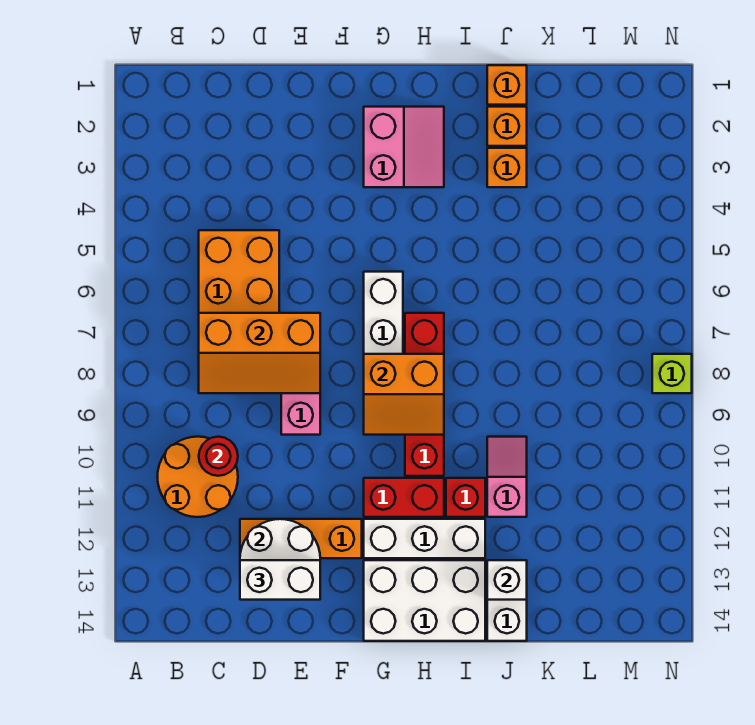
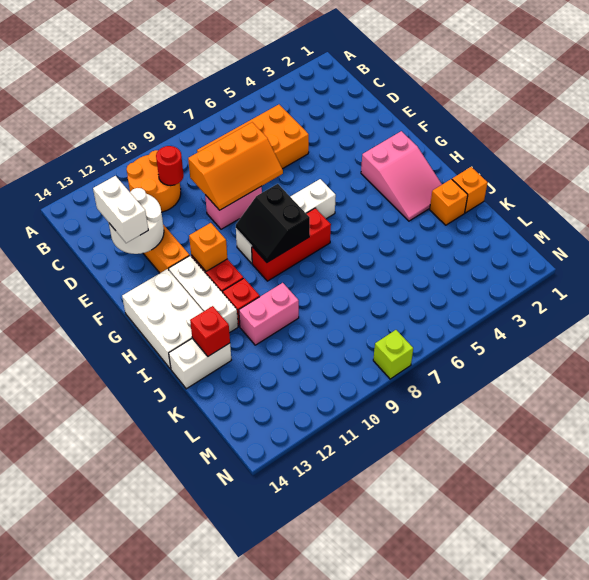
orange 2x3 slope [199,313,320,393] -> orange 2x3 slope turned to [188,122,283,210]
pink 2x2 slope [364,107,444,187] -> pink 2x3 slope [361,131,442,221]
orange 2x2 slope [364,354,444,435] -> black 2x2 slope [236,184,310,262]
red 1x4 brick [405,313,444,476] -> red 1x3 brick [252,208,331,281]
orange 1x1 brick [487,148,527,187] -> orange 1x1 brick moved to [189,223,227,271]
pink 1x2 slope [487,437,527,517] -> pink 1x2 brick [239,283,299,345]
white 1x1 brick [487,560,527,600] -> red 1x1 brick [190,306,230,356]

